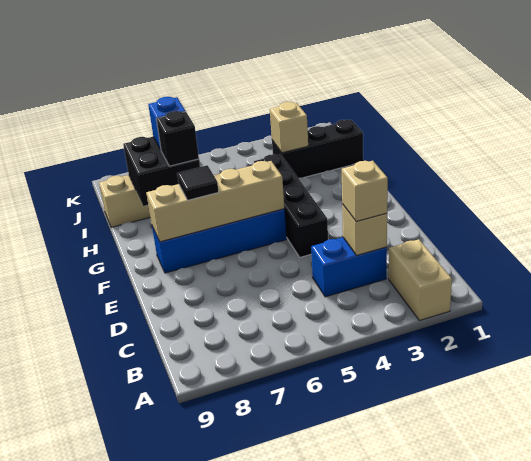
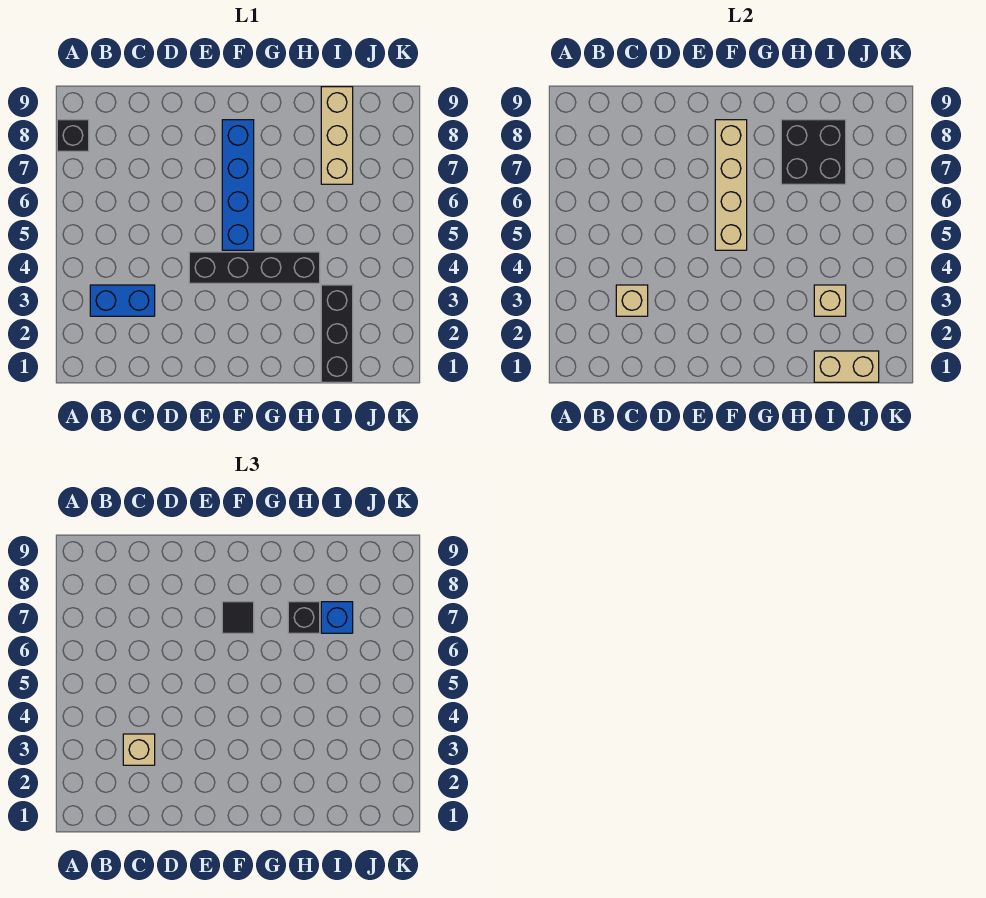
tan 1x2 brick [389,239,452,321] -> tan 1x2 brick moved to [814,351,879,382]
none -> black 1x1 brick [57,120,89,151]
blue 1x2 brick [311,237,387,297] -> blue 1x2 brick turned to [90,285,155,316]

